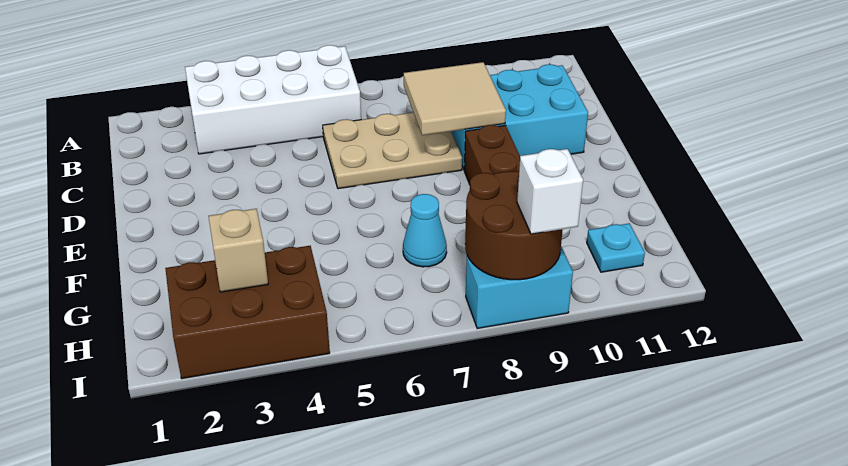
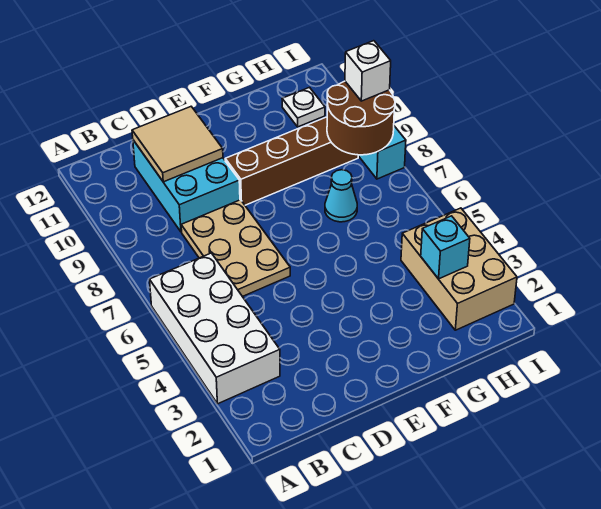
tan 2x2 tile [404,62,506,135] -> tan 2x2 tile moved to [132,107,223,182]
brown 2x3 brick [165,246,330,379] -> tan 2x3 brick [401,208,517,330]
tan 1x1 brick [208,209,268,292] -> cyan 1x1 brick [421,216,470,279]
cyan 1x1 plate [587,223,645,272] -> white 1x1 plate [282,87,325,127]

